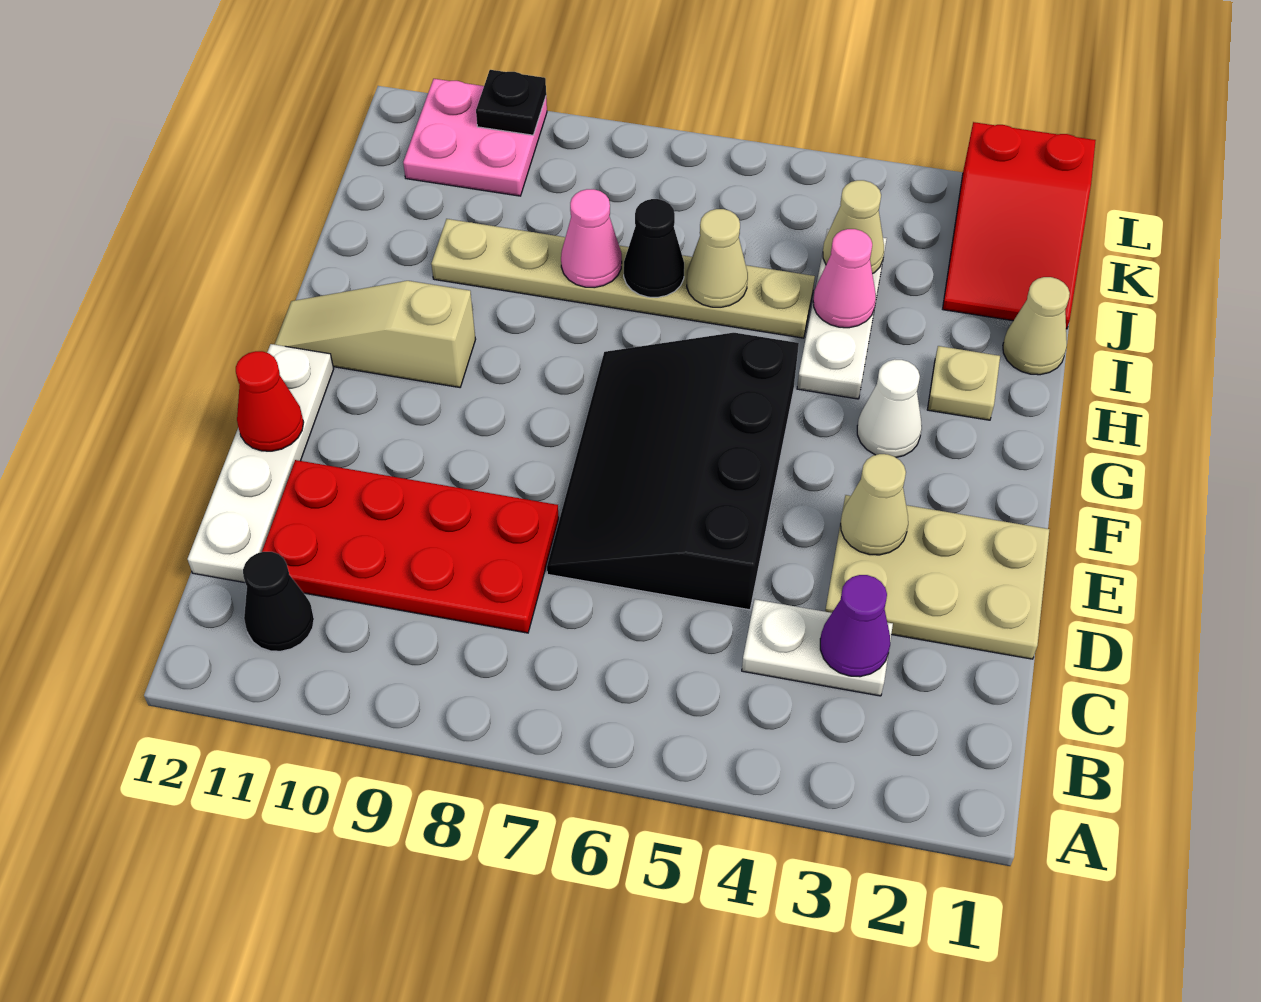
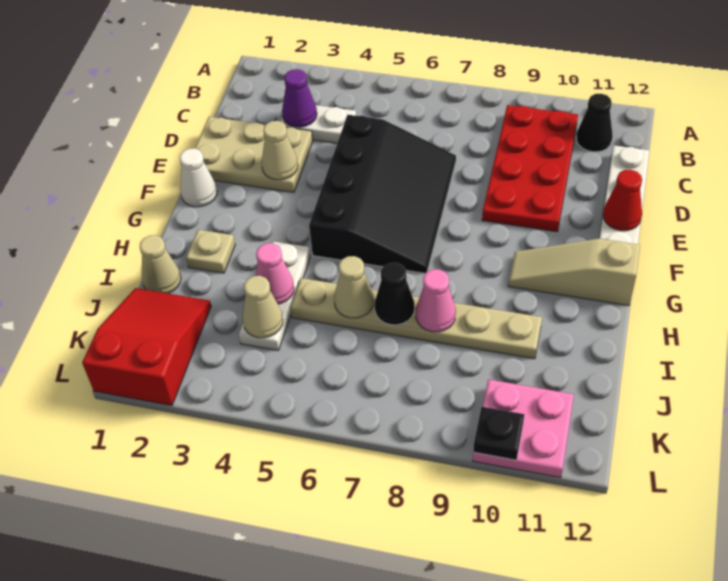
red 2x4 plate [262,460,559,633] -> red 2x4 plate turned to [482,105,578,232]
white 1x1 cone [857,359,922,457] -> white 1x1 cone moved to [180,148,217,207]
tan 1x3 slope [275,281,476,387] -> tan 1x3 slope turned to [508,239,640,306]

